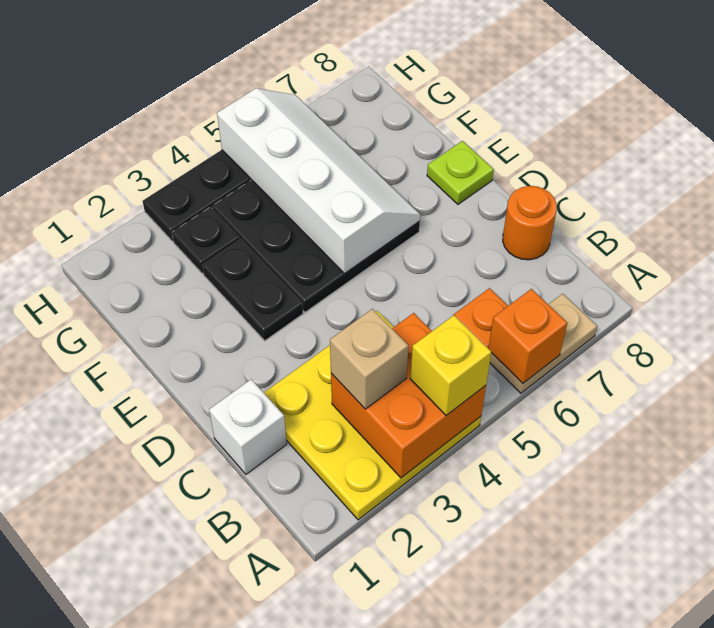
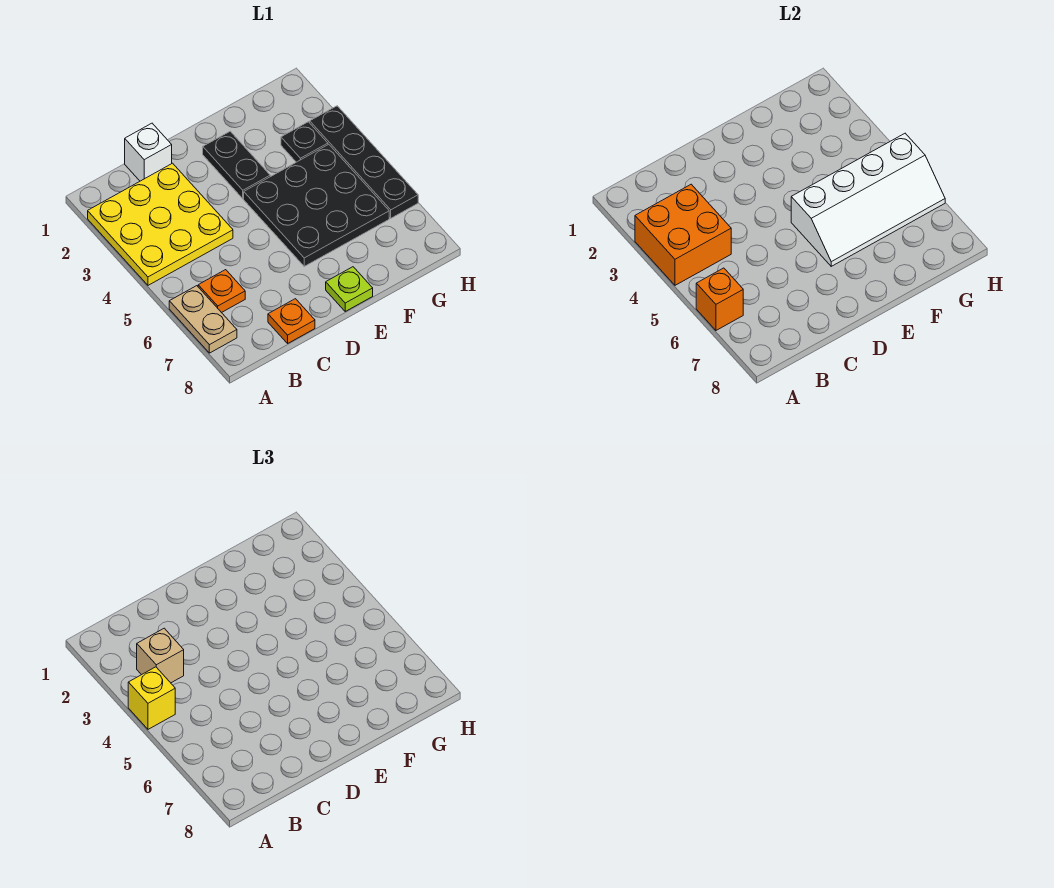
orange 1x1 round brick [503,186,557,260] -> orange 1x1 plate [268,299,315,343]
black 1x2 plate [202,239,303,341] -> black 1x2 plate turned to [203,131,270,199]

